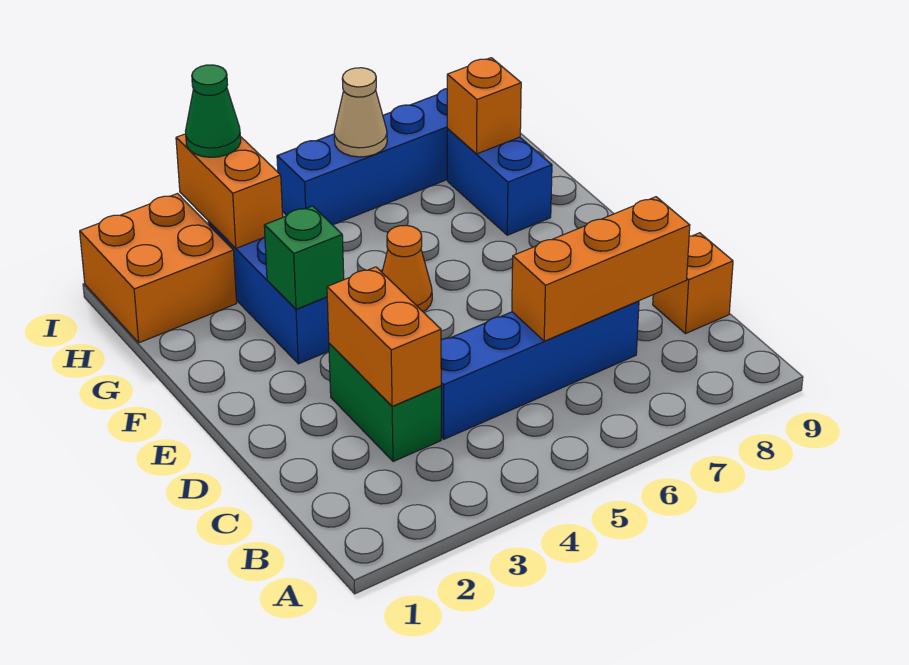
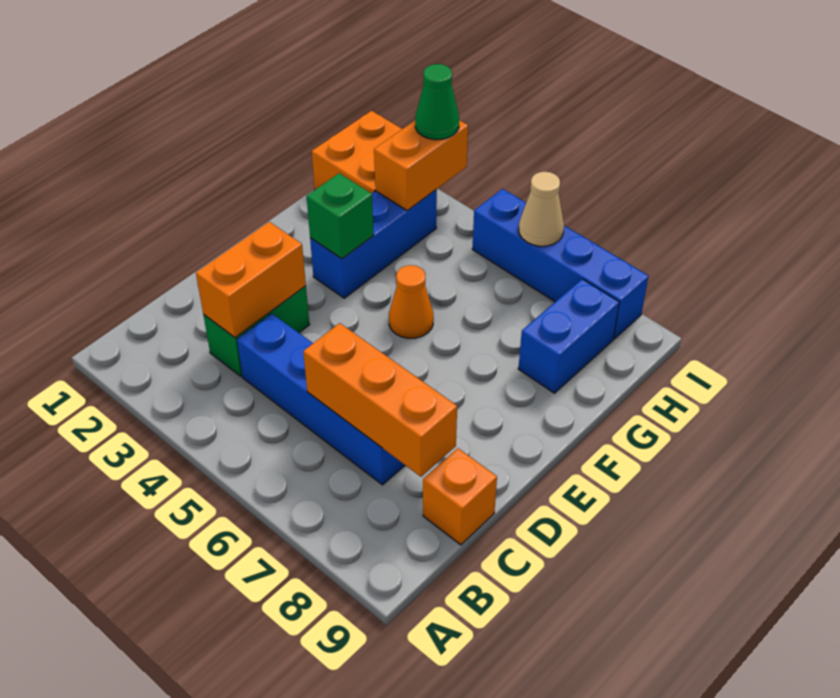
orange 1x1 brick [447,58,521,154] -> none

